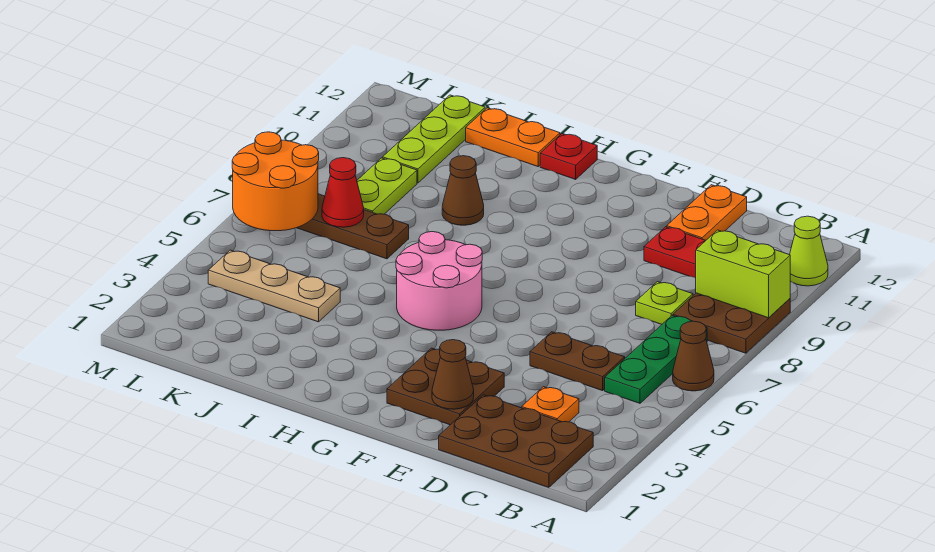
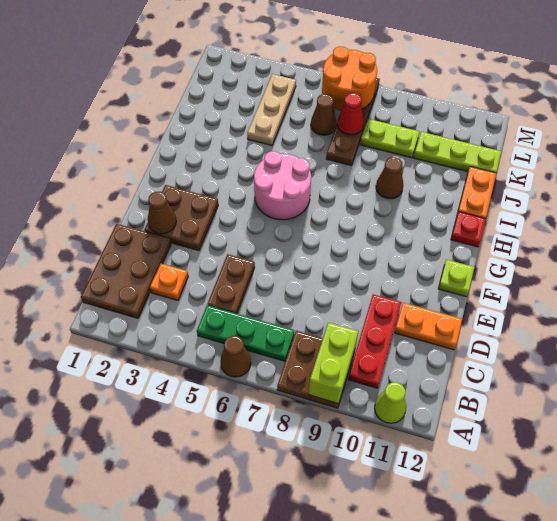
lime 1x1 plate [636,282,693,324] -> lime 1x1 plate moved to [438,260,474,297]
none -> brown 1x1 cone [311,94,337,135]

